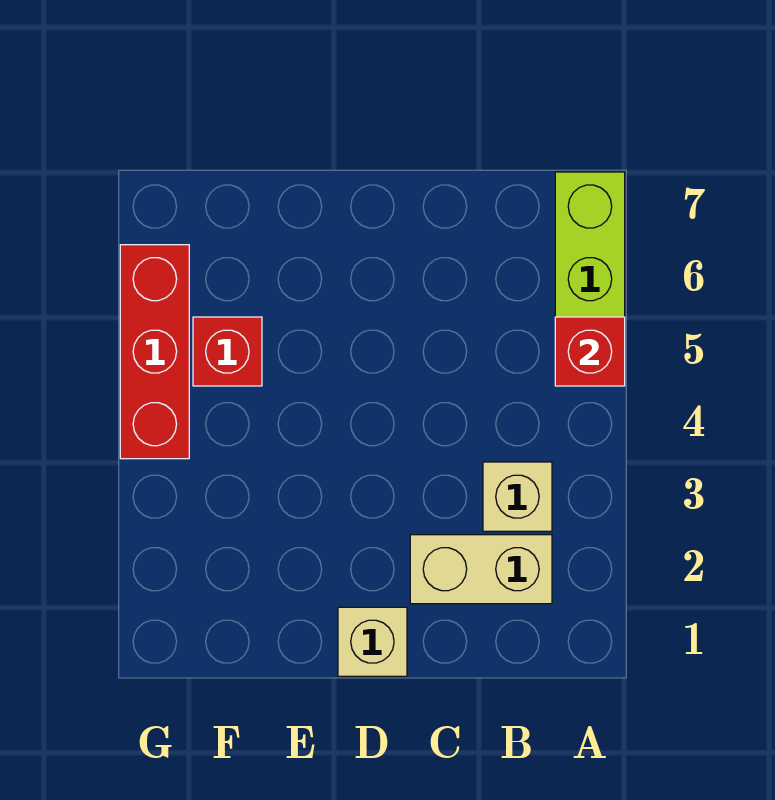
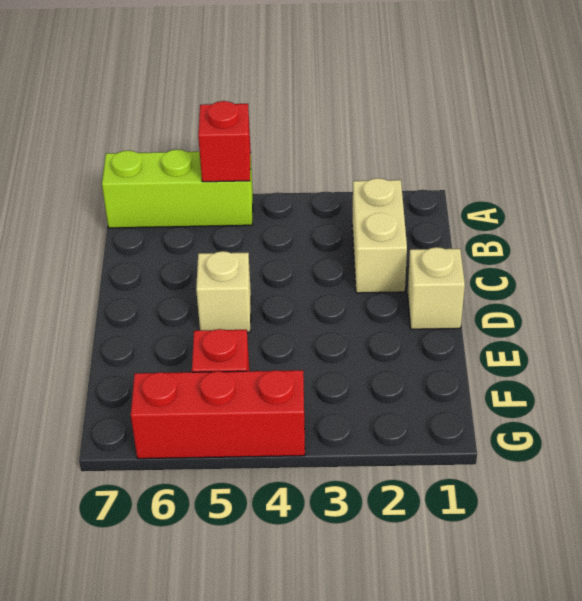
tan 1x1 brick [483,462,552,531] -> tan 1x1 brick moved to [196,251,251,332]

